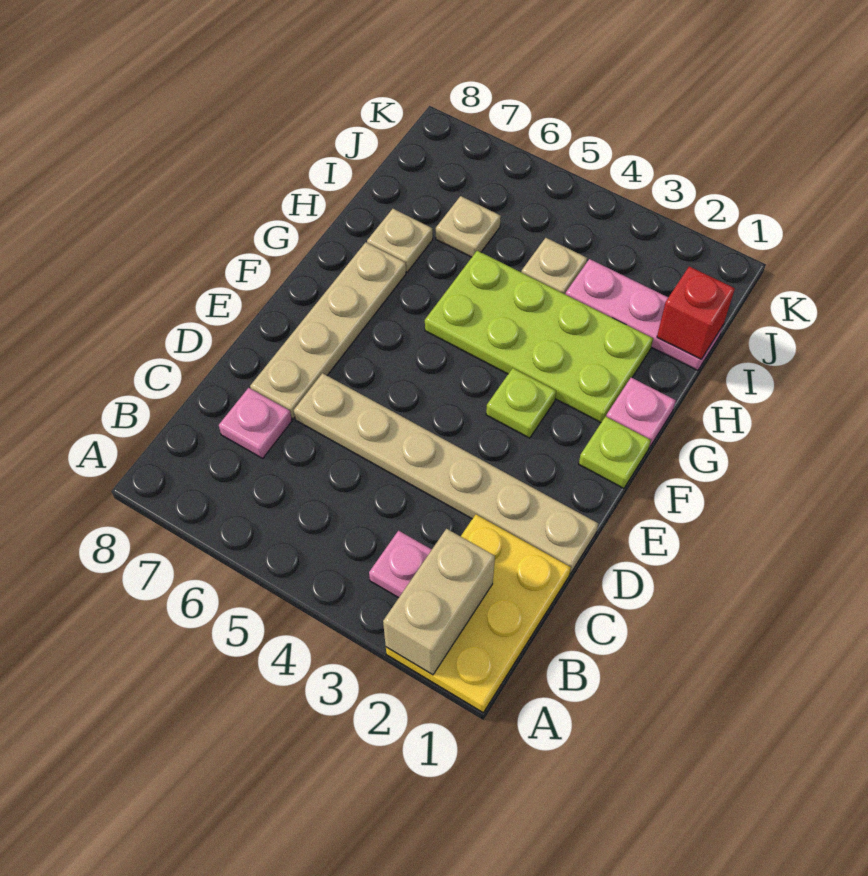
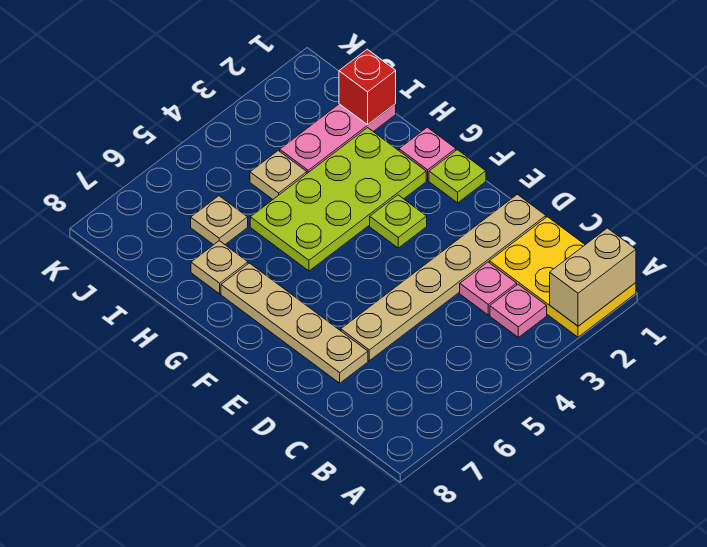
tan 1x2 brick [383,529,495,675] -> tan 1x2 brick turned to [550,228,636,326]
pink 1x1 plate [219,388,292,458] -> pink 1x1 plate moved to [460,262,517,315]

